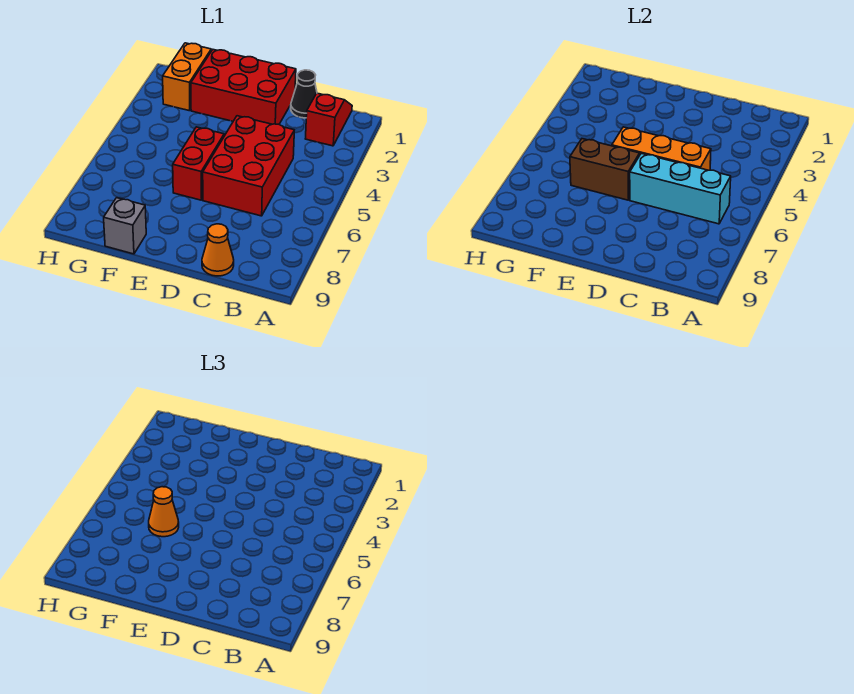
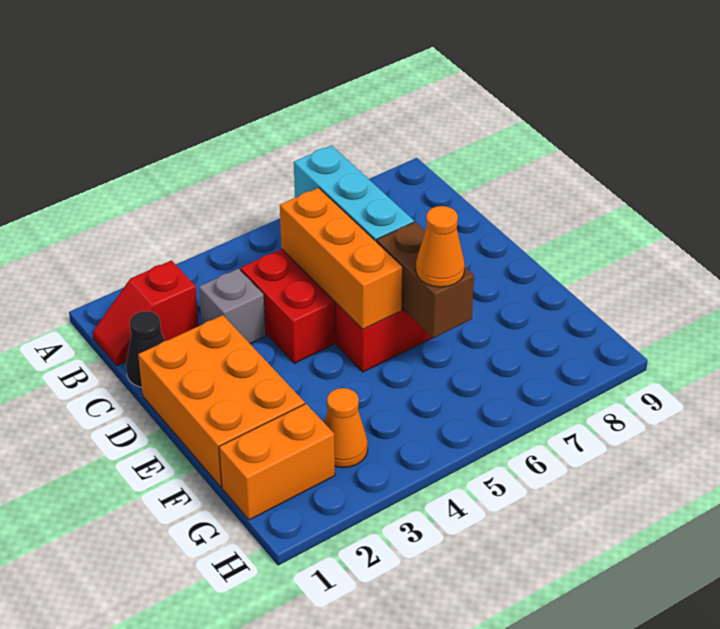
orange 1x1 cone [202,224,234,276] -> orange 1x1 cone moved to [324,388,368,468]
red 2x3 brick [191,50,296,124] -> orange 2x3 brick [138,315,305,487]
grey 1x1 brick [104,198,146,254] -> grey 1x1 brick moved to [199,269,266,344]

